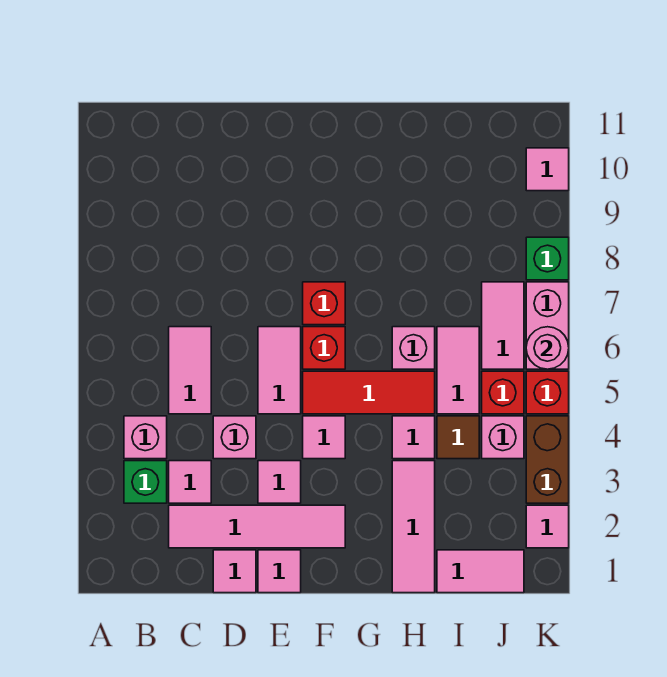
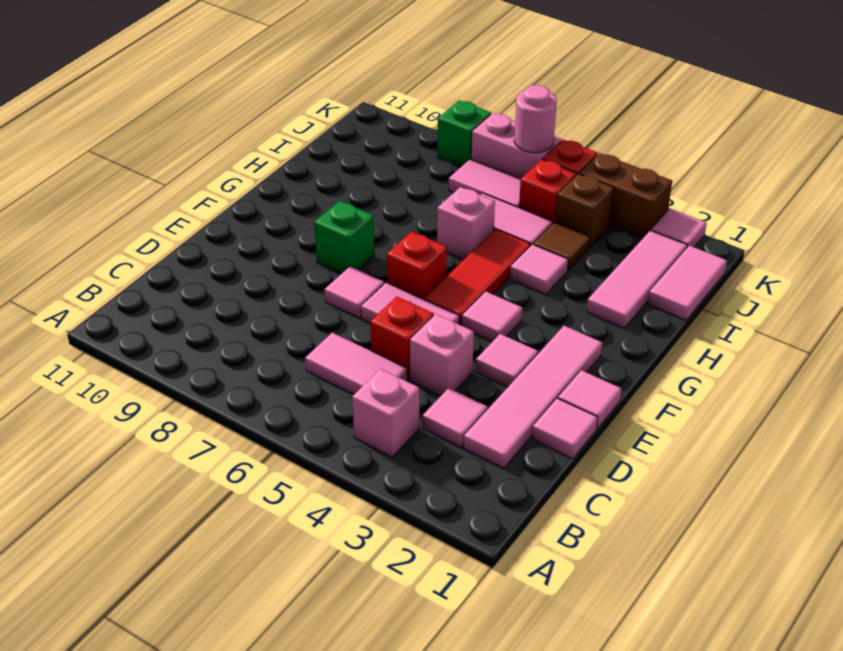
green 1x1 brick [124,461,167,503] -> green 1x1 brick moved to [314,201,374,274]
red 1x1 brick [303,282,345,325] -> red 1x1 brick moved to [370,297,434,380]
pink 1x3 tile [392,461,435,593] -> pink 1x3 tile turned to [587,230,687,328]
pink 1x1 brick [482,416,524,459] -> brown 1x1 brick [555,174,614,248]
pink 1x1 tile [526,148,569,191] -> pink 1x1 tile moved to [325,267,384,318]

